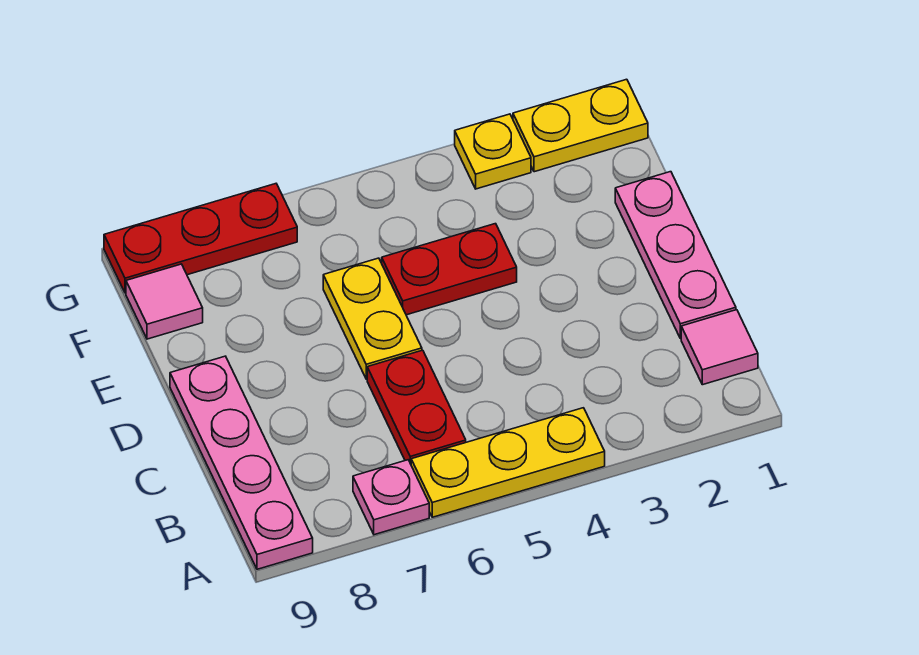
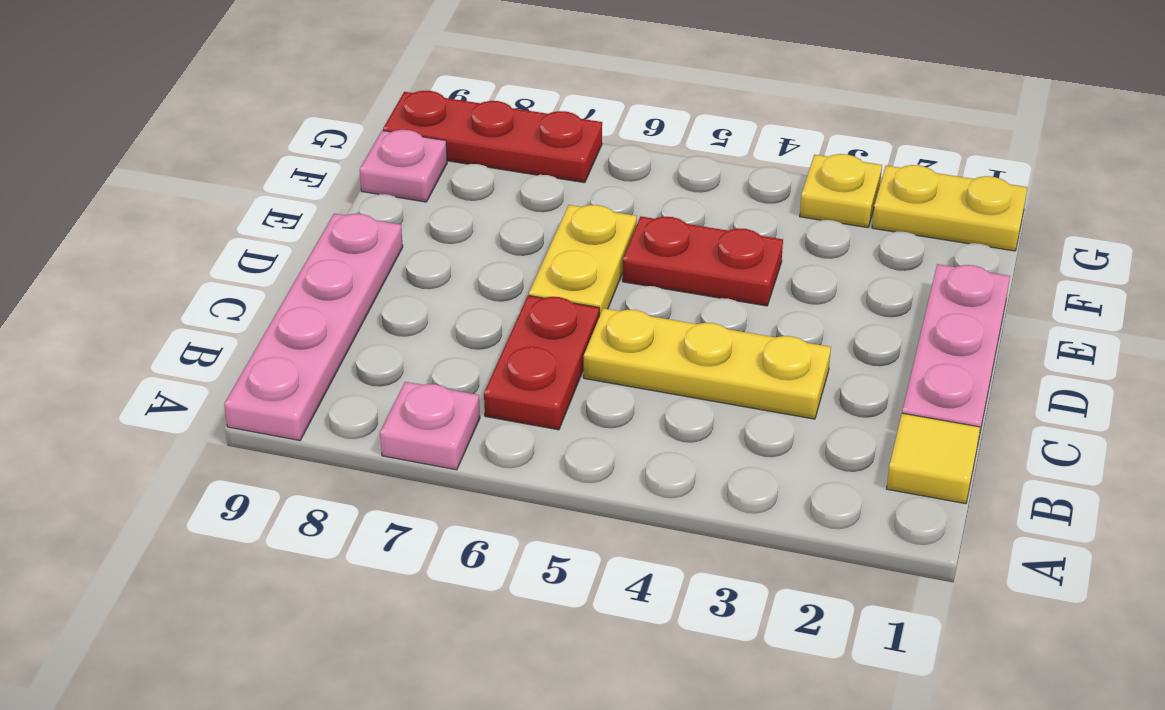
yellow 1x3 plate [411,408,605,517] -> yellow 1x3 plate moved to [584,308,831,419]
pink 1x1 tile [681,310,758,385] -> yellow 1x1 tile [887,413,980,504]
pink 1x1 tile [126,264,203,339] -> pink 1x1 plate [360,130,447,202]

